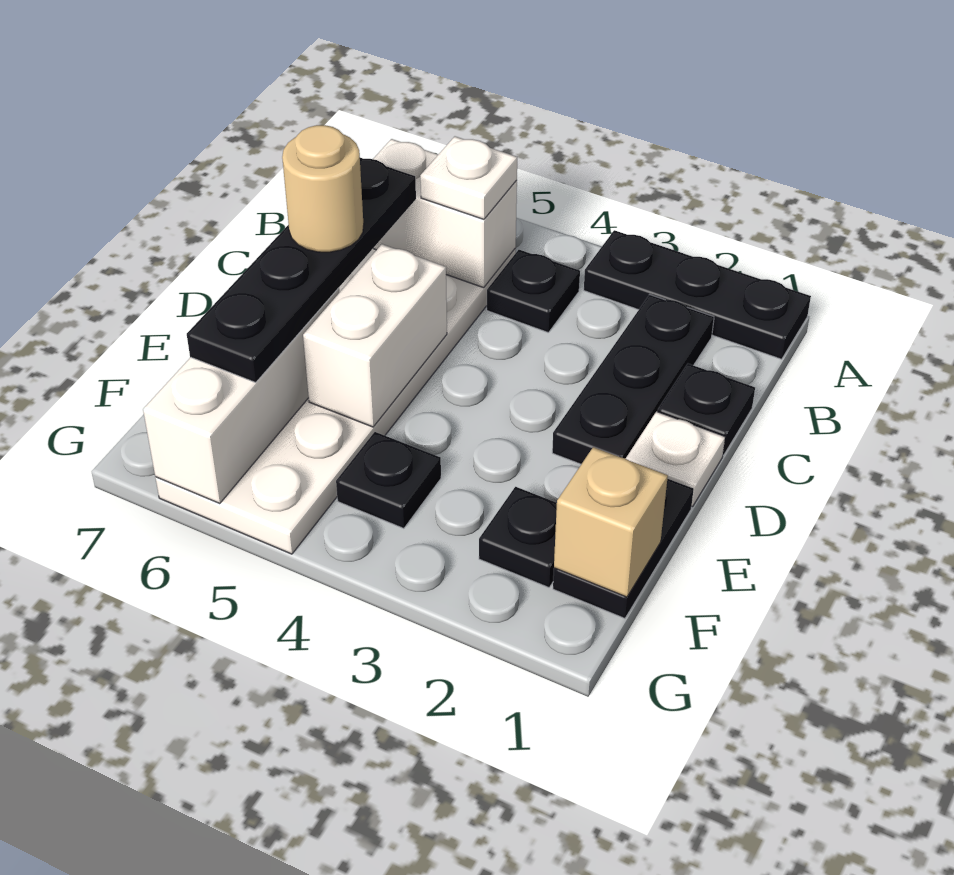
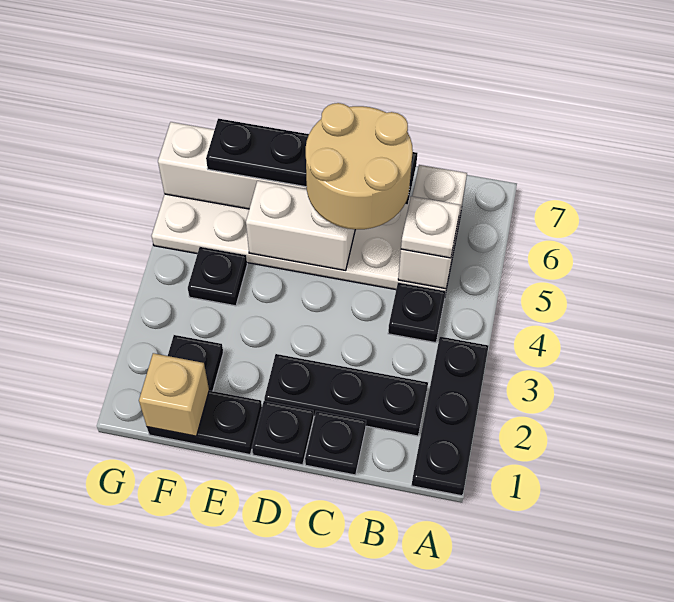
white 1x1 plate [626,412,725,507] -> black 1x1 plate [252,401,314,465]
tan 1x1 round brick [282,125,364,252] -> tan 2x2 round brick [306,103,413,230]

